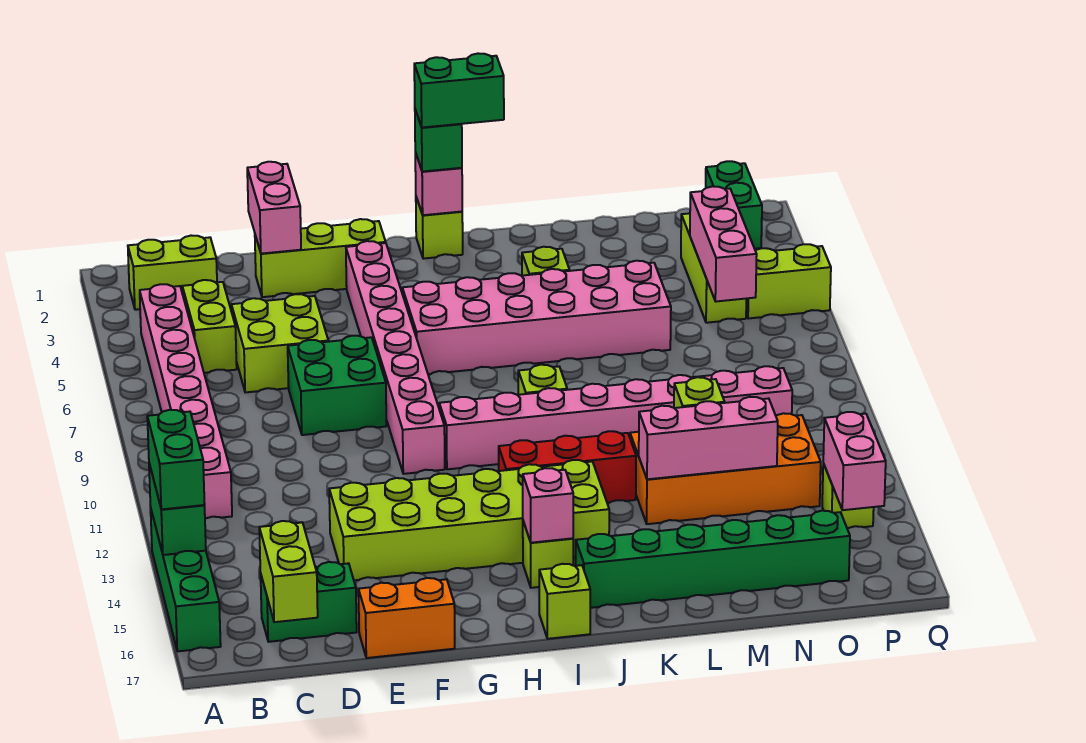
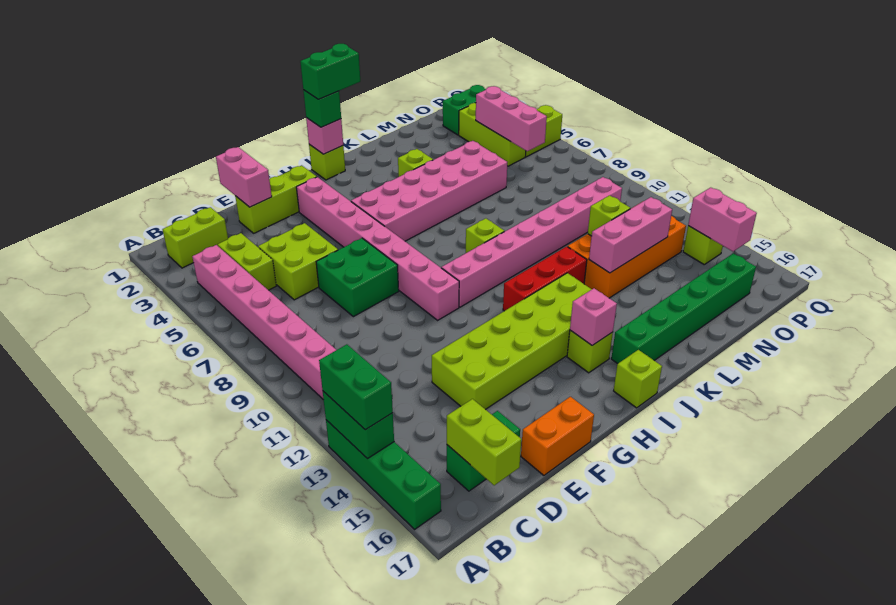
green 1x2 brick [706,161,762,249] -> green 1x2 brick turned to [443,85,486,135]

